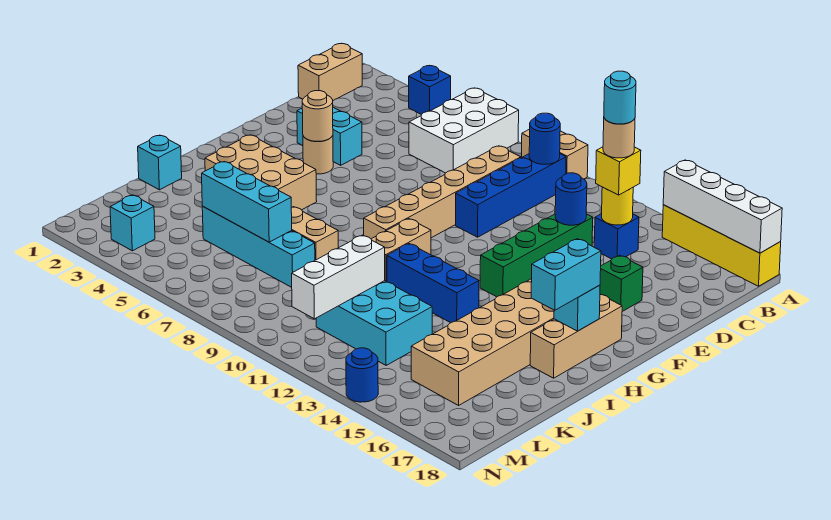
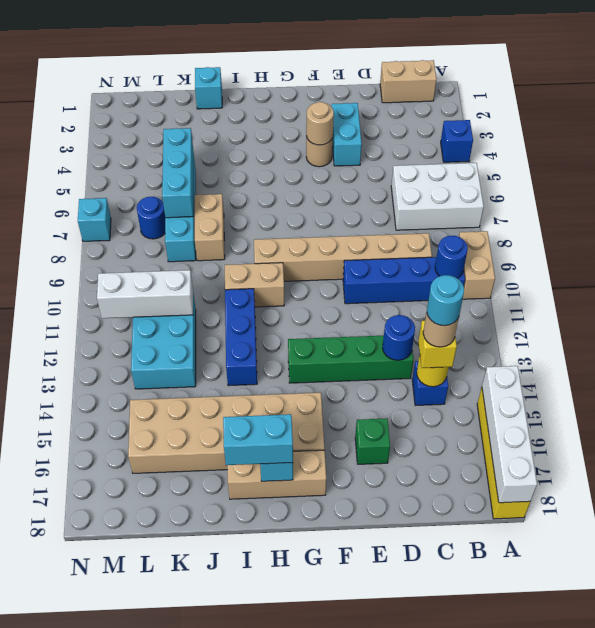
tan 2x3 brick [205,135,317,210] -> none
cyan 1x1 brick [110,195,155,251] -> cyan 1x1 brick moved to [78,198,111,241]
blue 1x1 round brick [346,348,378,402] -> blue 1x1 round brick moved to [137,197,165,239]

